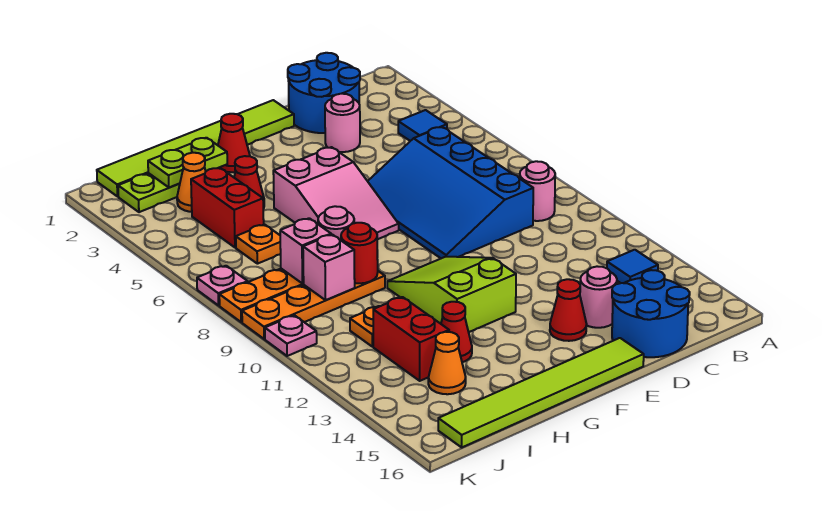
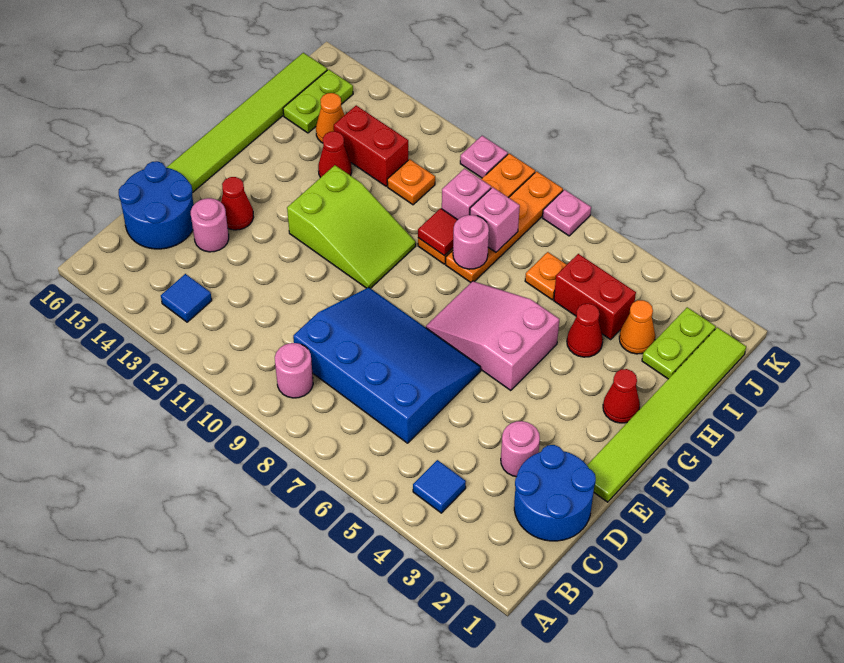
lime 1x2 plate [148,138,227,188] -> lime 1x2 plate moved to [283,69,353,133]
red 1x1 round brick [341,223,378,283] -> red 1x1 tile [418,208,457,256]

